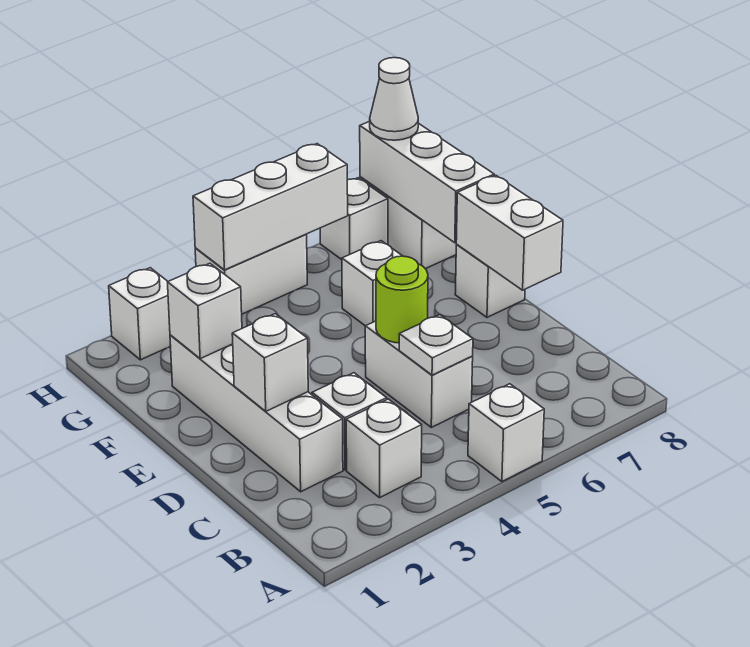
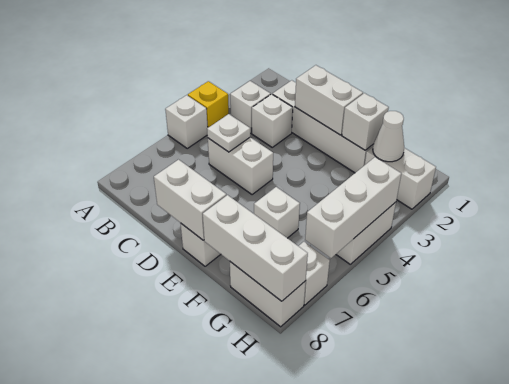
none -> yellow 1x1 brick [188,81,229,128]
white 1x1 brick [232,314,308,411] -> white 1x2 brick [295,65,363,135]
lime 1x1 round brick [376,256,428,343] -> none
white 1x1 brick [109,268,171,360] -> white 1x2 brick [365,147,436,209]
white 1x1 cone [370,58,418,140] -> white 1x1 cone moved to [373,111,404,162]

